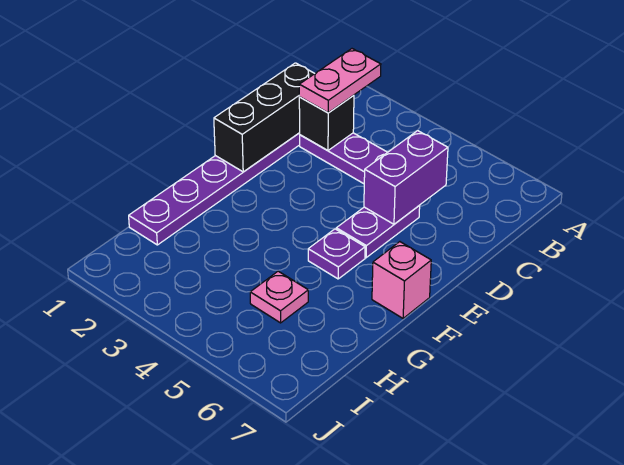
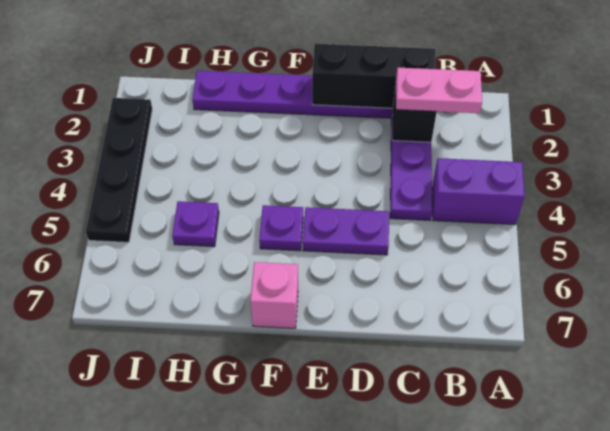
purple 1x2 brick [364,131,448,224] -> purple 1x2 brick moved to [432,158,525,225]
pink 1x1 plate [250,271,308,323] -> purple 1x1 plate [172,201,219,247]
none -> black 1x4 plate [86,98,152,242]

